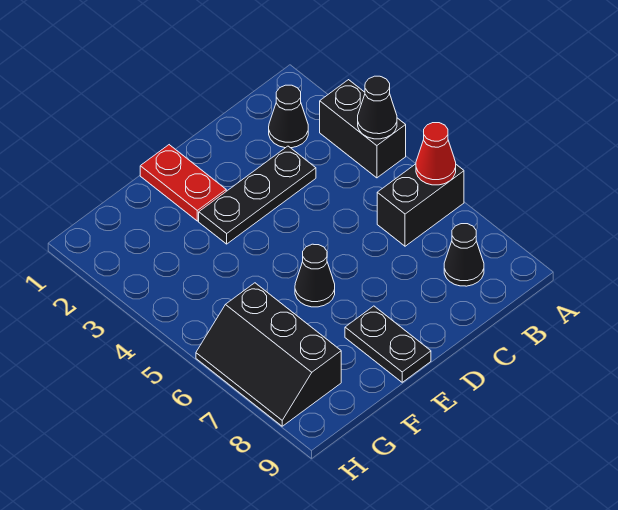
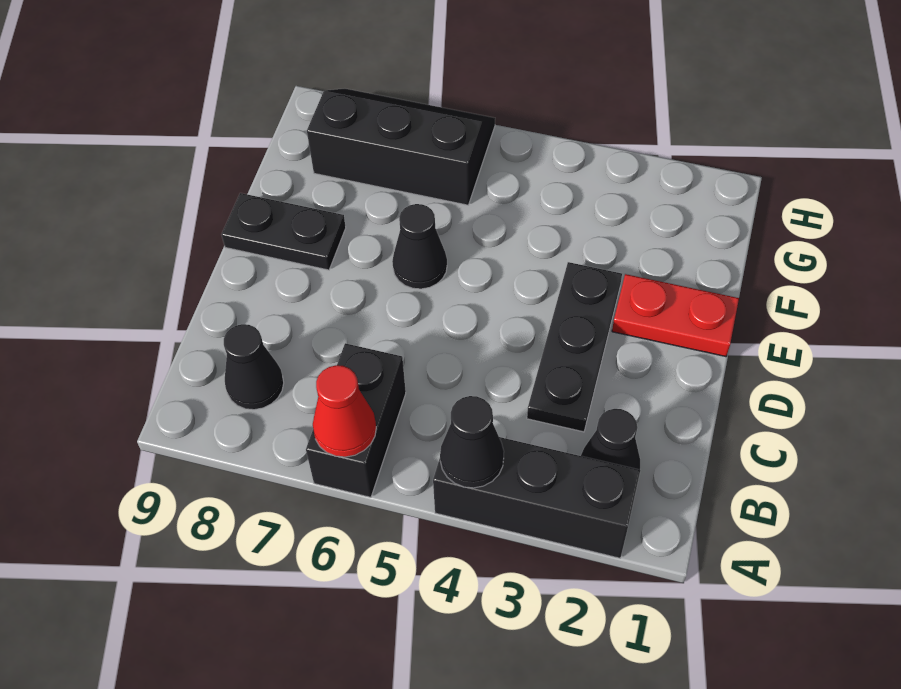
black 1x2 brick [320,80,406,178] -> black 1x3 brick [433,437,640,558]

